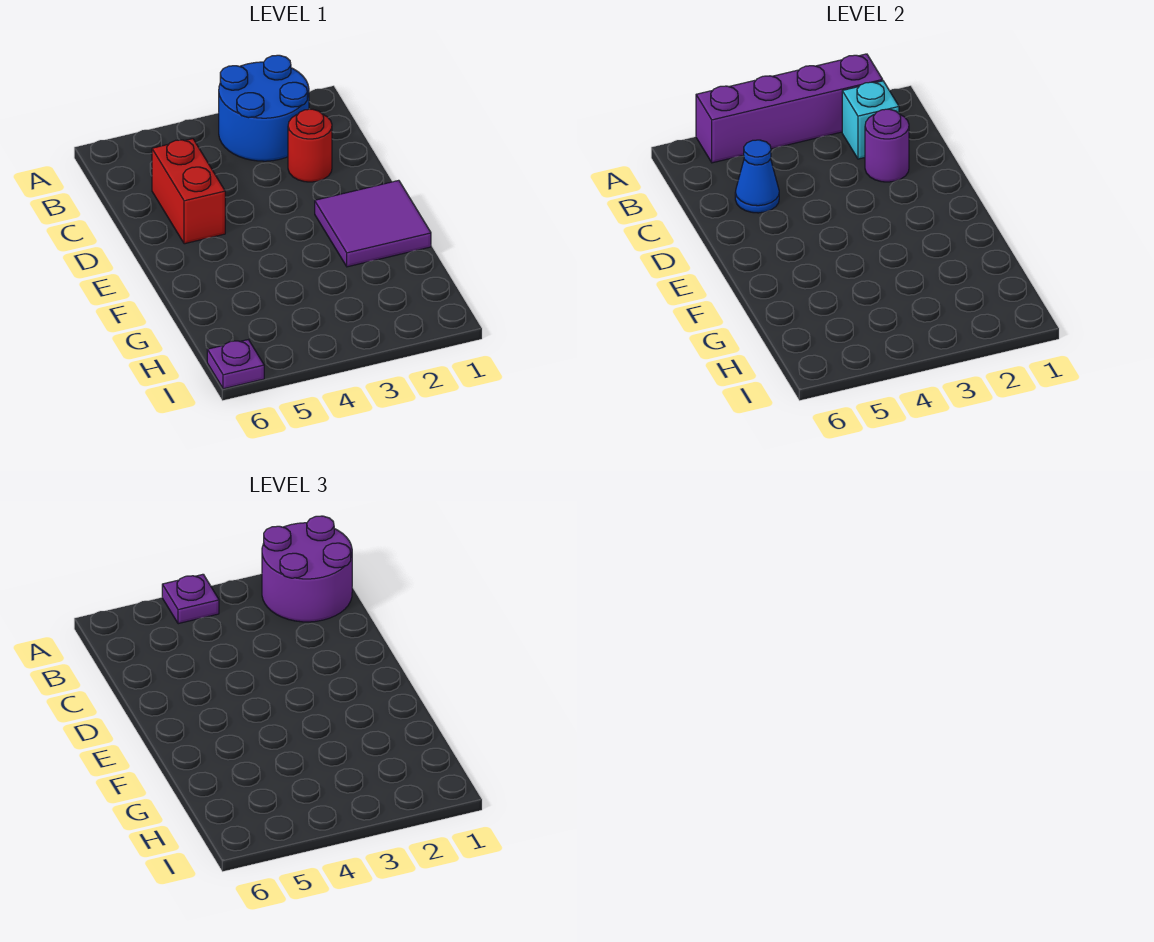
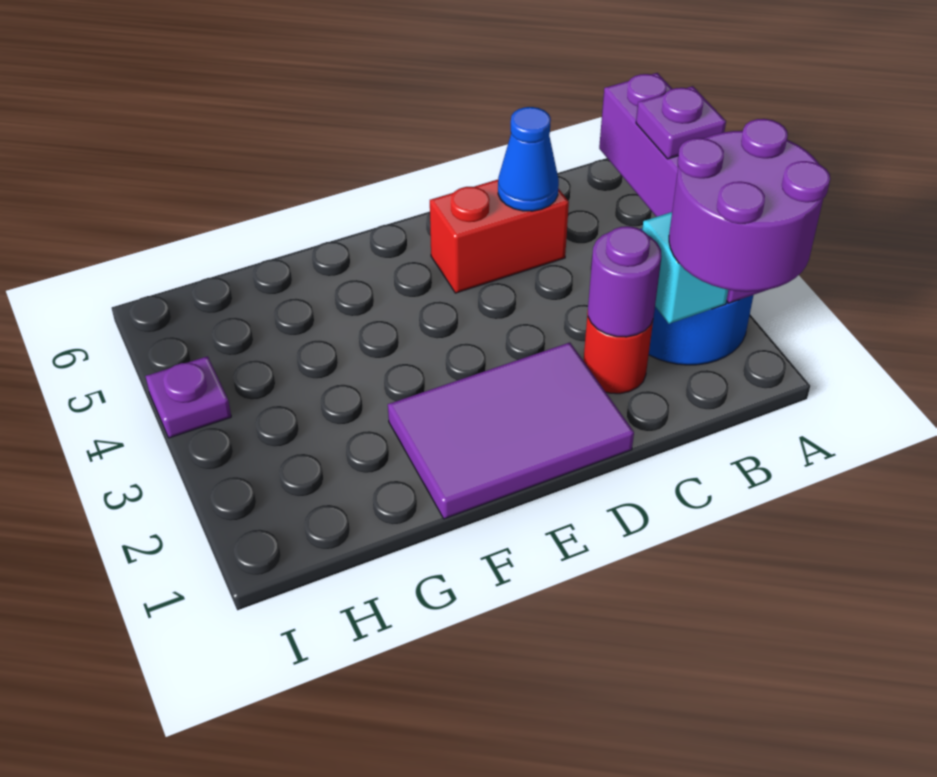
purple 2x2 tile [315,180,431,267] -> purple 2x3 tile [388,342,634,519]
purple 1x1 plate [207,340,264,389] -> purple 1x1 plate moved to [145,356,231,438]

